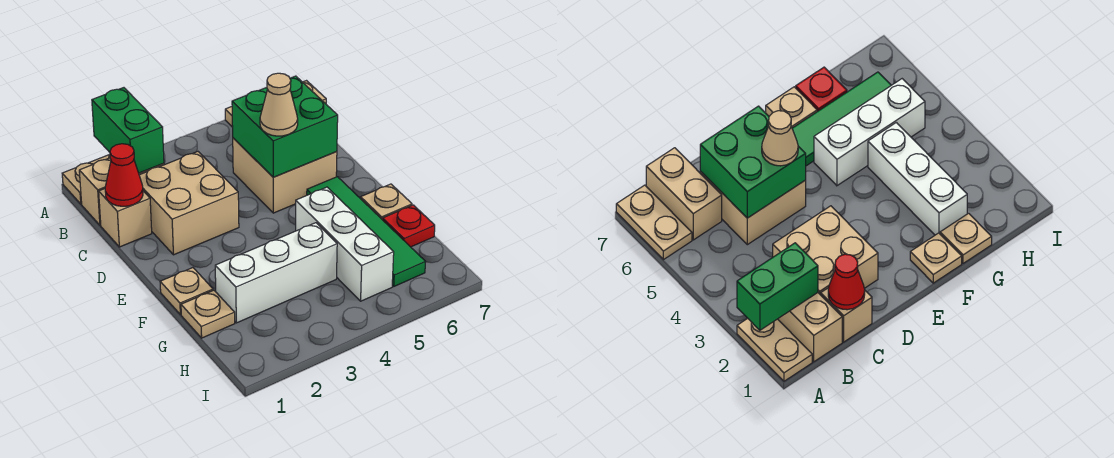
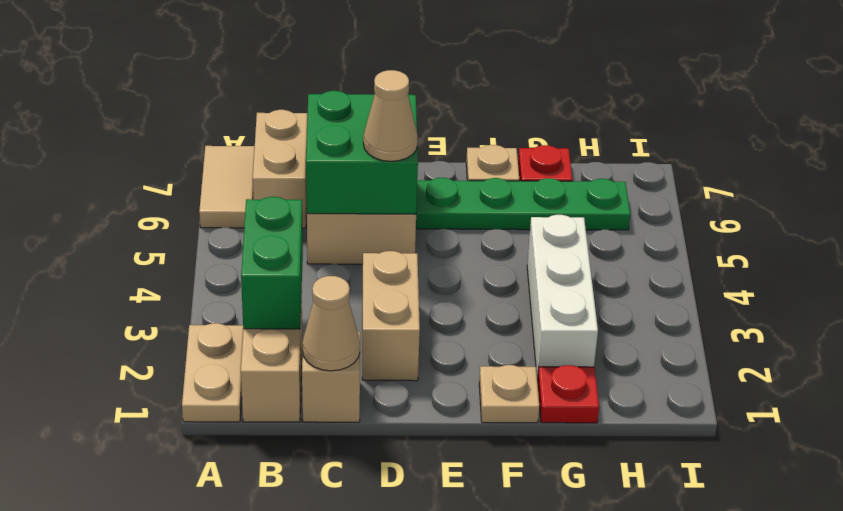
green 1x2 brick [92,88,164,173] -> green 1x2 brick turned to [241,197,303,329]
tan 1x2 plate [616,185,692,260] -> tan 1x2 tile [199,146,255,228]
red 1x1 cone [105,144,143,206] -> tan 1x1 cone [302,276,360,371]
tan 2x2 brick [139,152,239,255] -> tan 1x2 brick [362,251,420,381]
green 1x4 tile [307,177,426,286] -> green 1x4 plate [416,178,630,230]
white 1x3 brick [296,187,394,301] -> none
tan 1x1 plate [181,290,235,338] -> red 1x1 plate [537,365,599,423]

